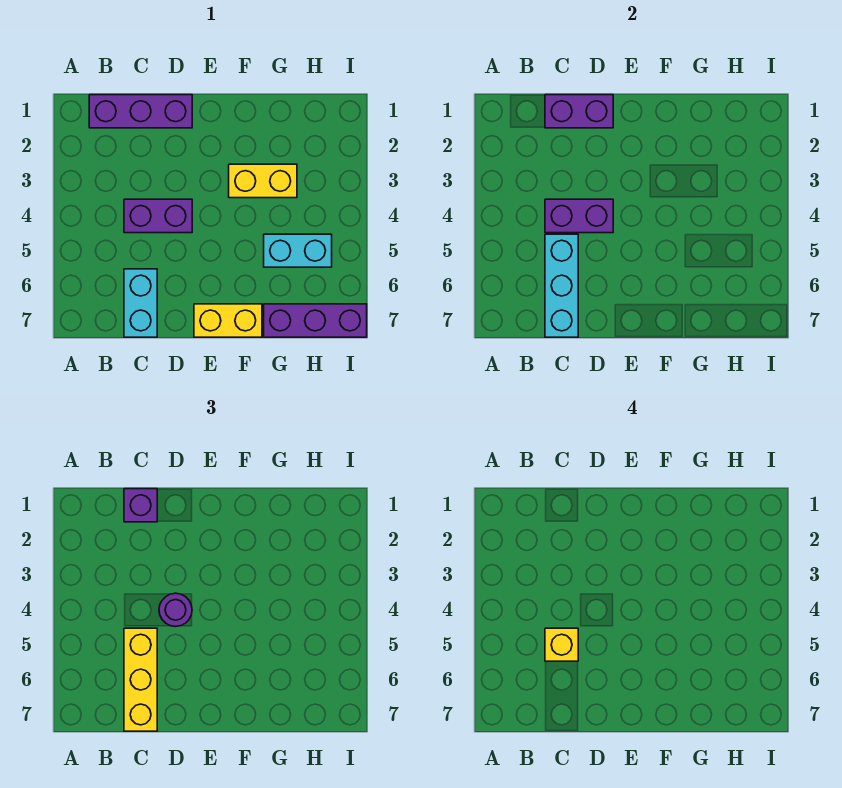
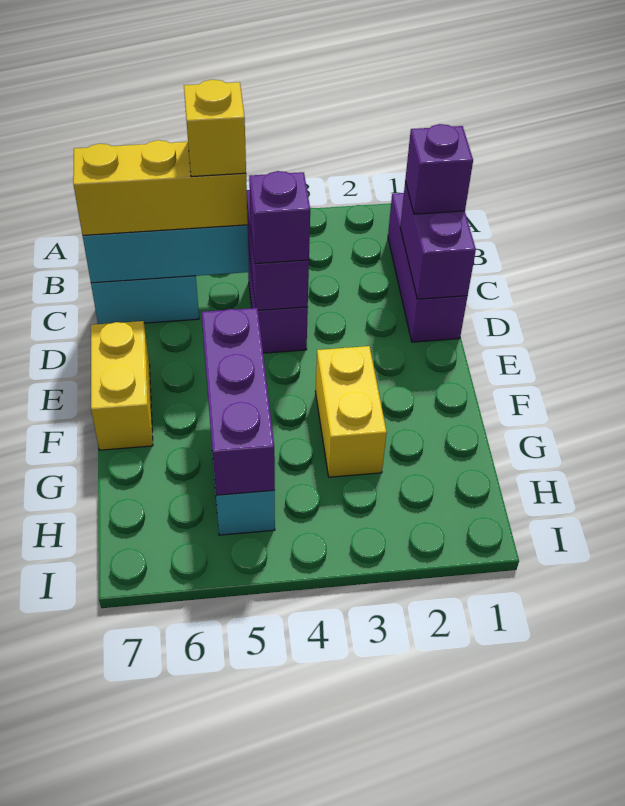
purple 1x1 round brick [159,593,192,627] -> purple 1x1 brick [249,171,310,264]
purple 1x3 brick [264,304,367,337] -> purple 1x3 brick moved to [202,308,275,495]

